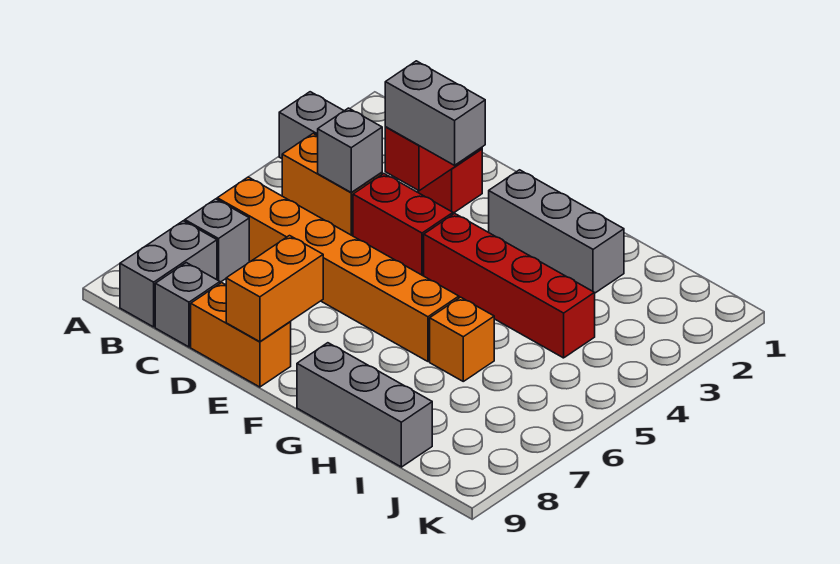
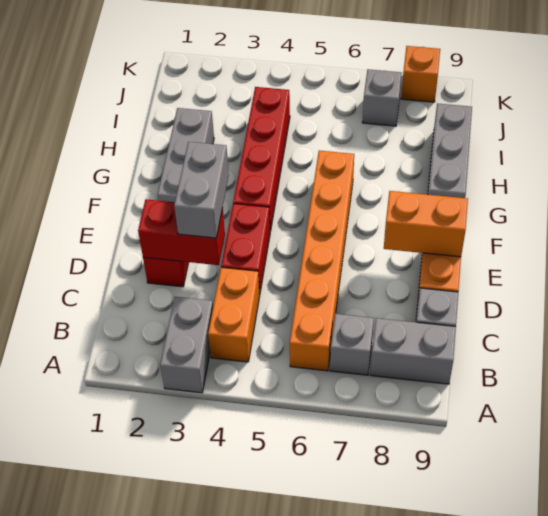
grey 1x1 brick [318,108,382,193] -> grey 1x1 brick moved to [362,69,402,126]
orange 1x1 brick [430,297,494,381] -> orange 1x1 brick moved to [401,46,440,102]

